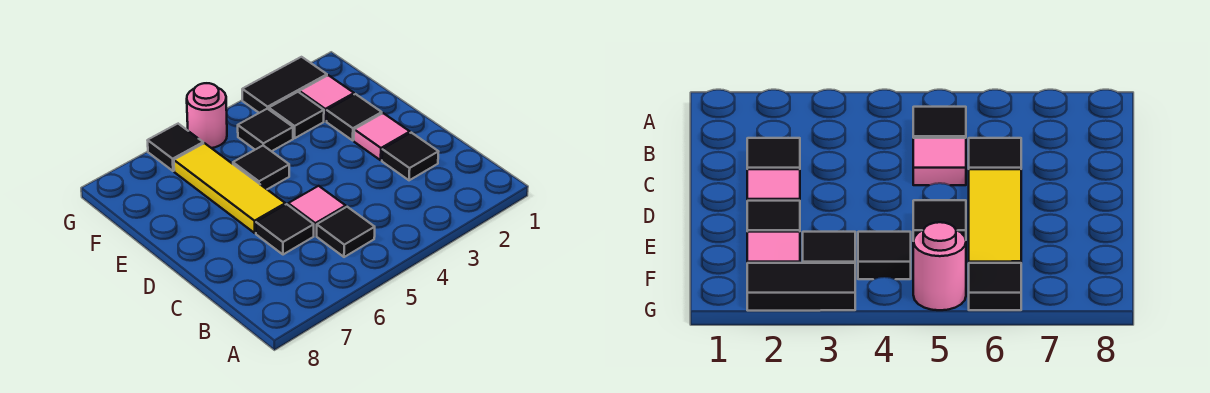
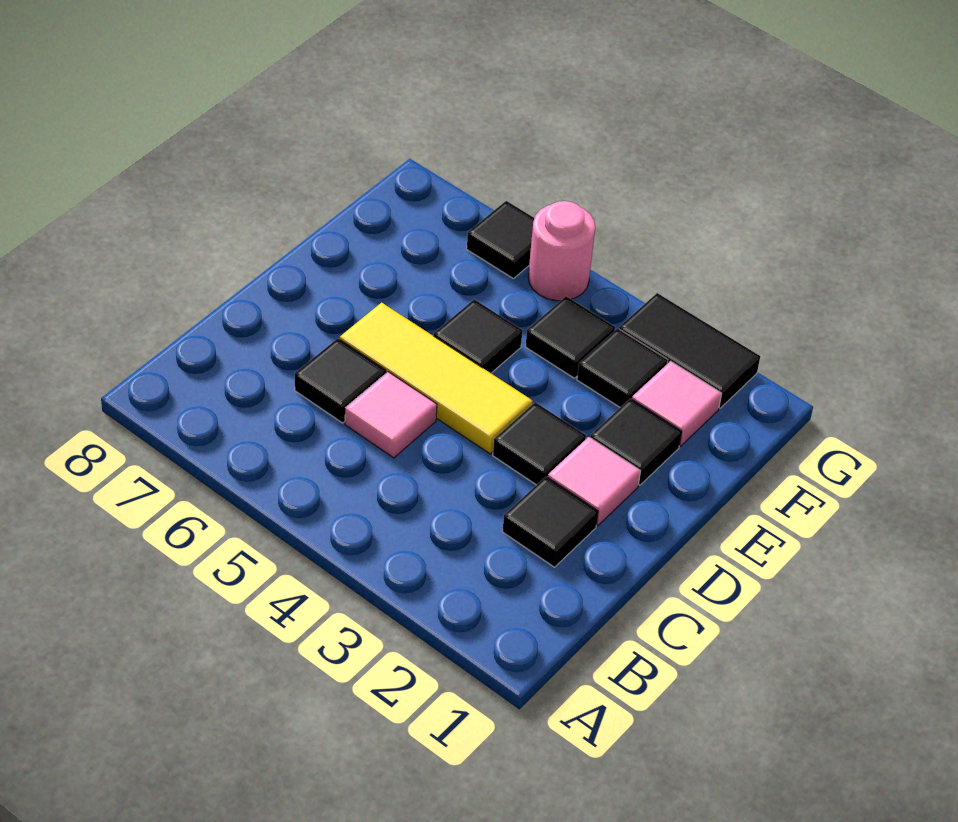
black 1x1 tile [317,207,375,257] -> black 1x1 tile moved to [493,402,586,485]
yellow 1x3 tile [174,143,285,233] -> yellow 1x3 tile turned to [340,303,533,454]

